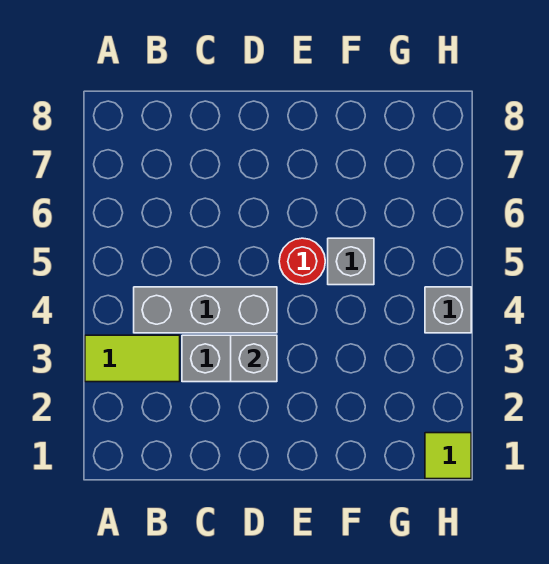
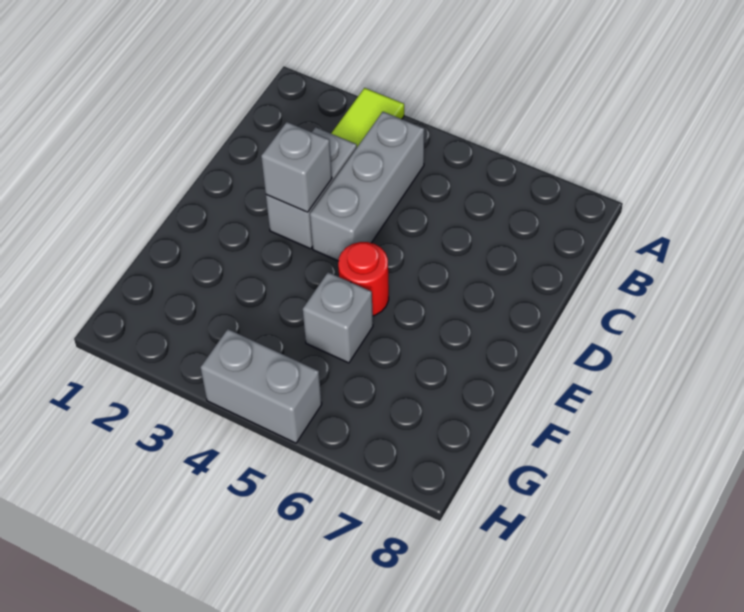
lime 1x1 tile [425,433,471,479] -> none
grey 1x1 brick [425,287,471,333] -> grey 1x2 brick [201,329,322,443]

